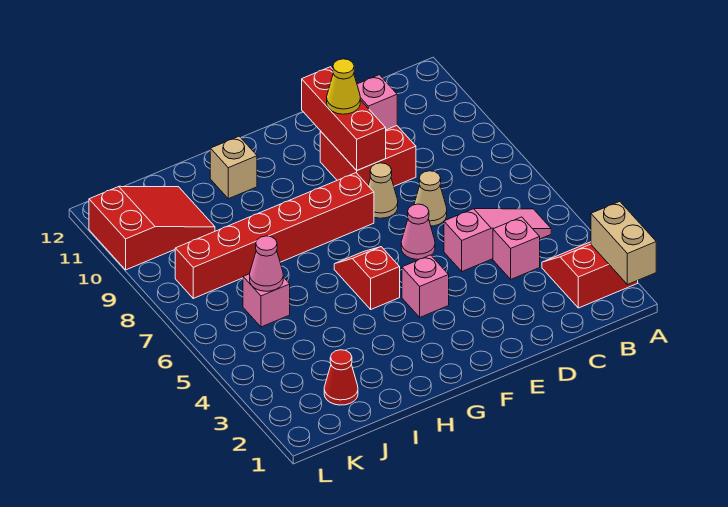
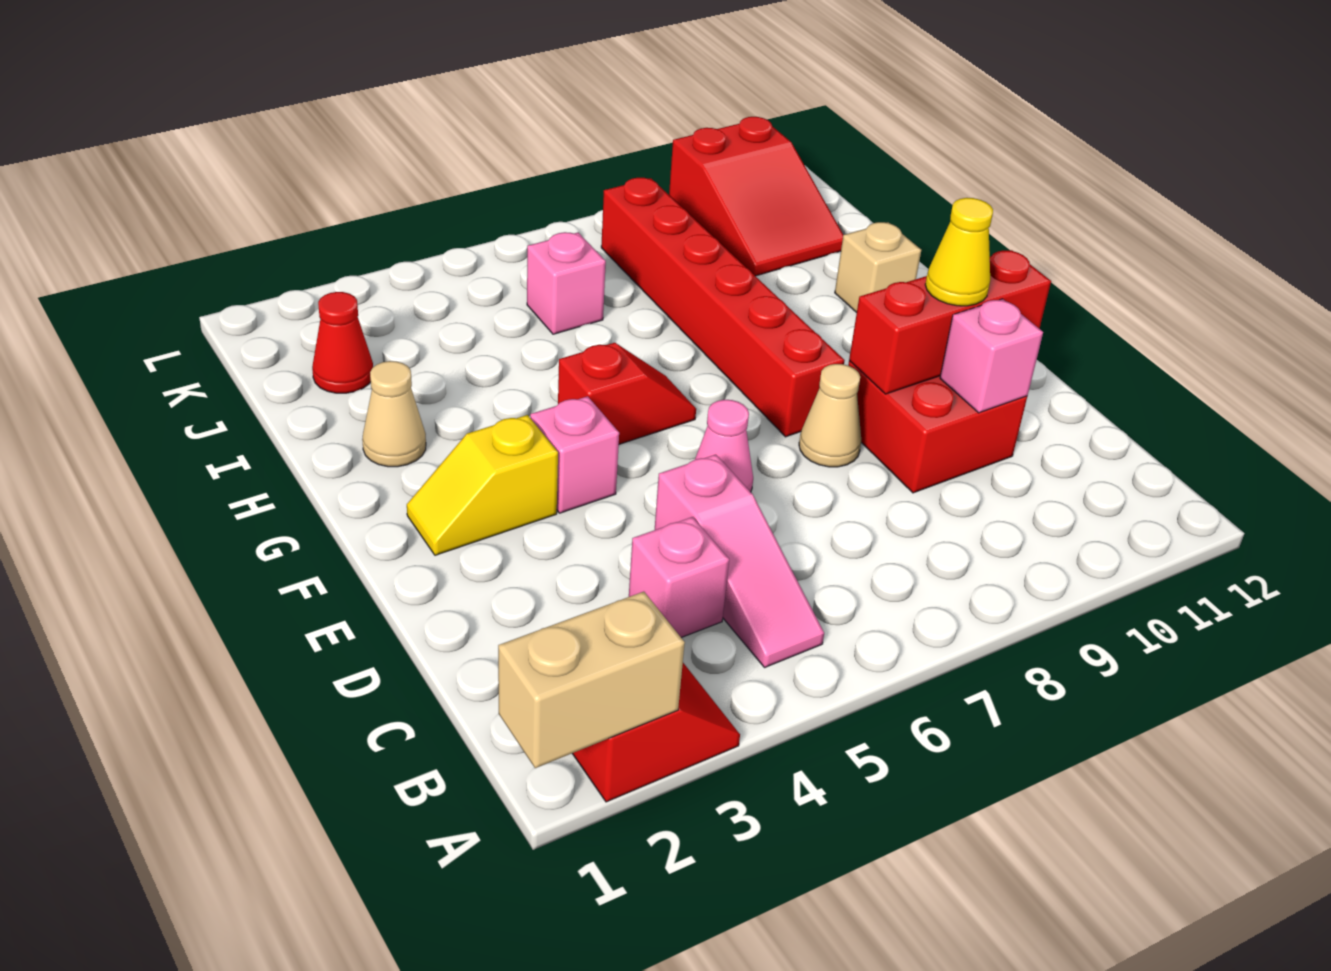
tan 1x1 cone [414,171,447,226] -> tan 1x1 cone moved to [362,361,426,467]
none -> yellow 1x2 slope [407,415,558,555]
pink 1x1 cone [250,236,283,291] -> none

